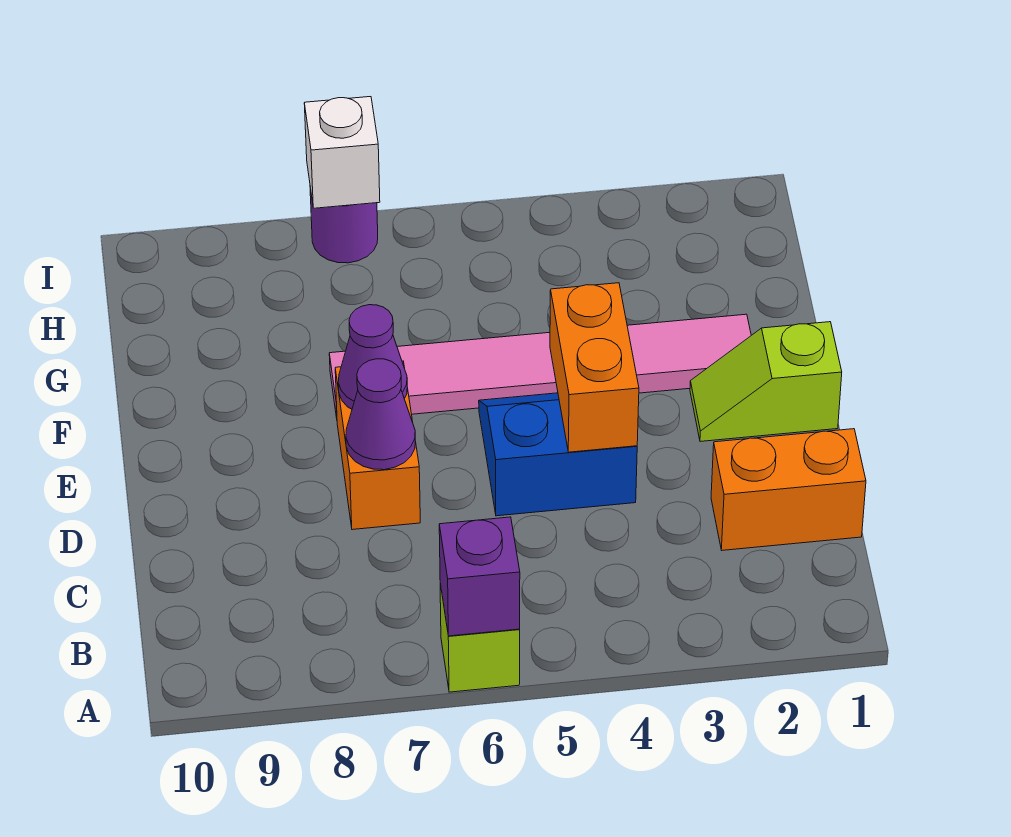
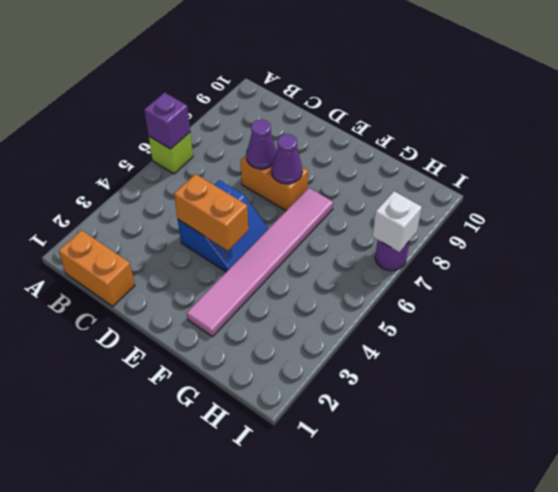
orange 1x2 brick [711,429,866,550] -> orange 1x2 brick turned to [58,230,135,306]
lime 1x2 slope [690,322,842,442] -> none

